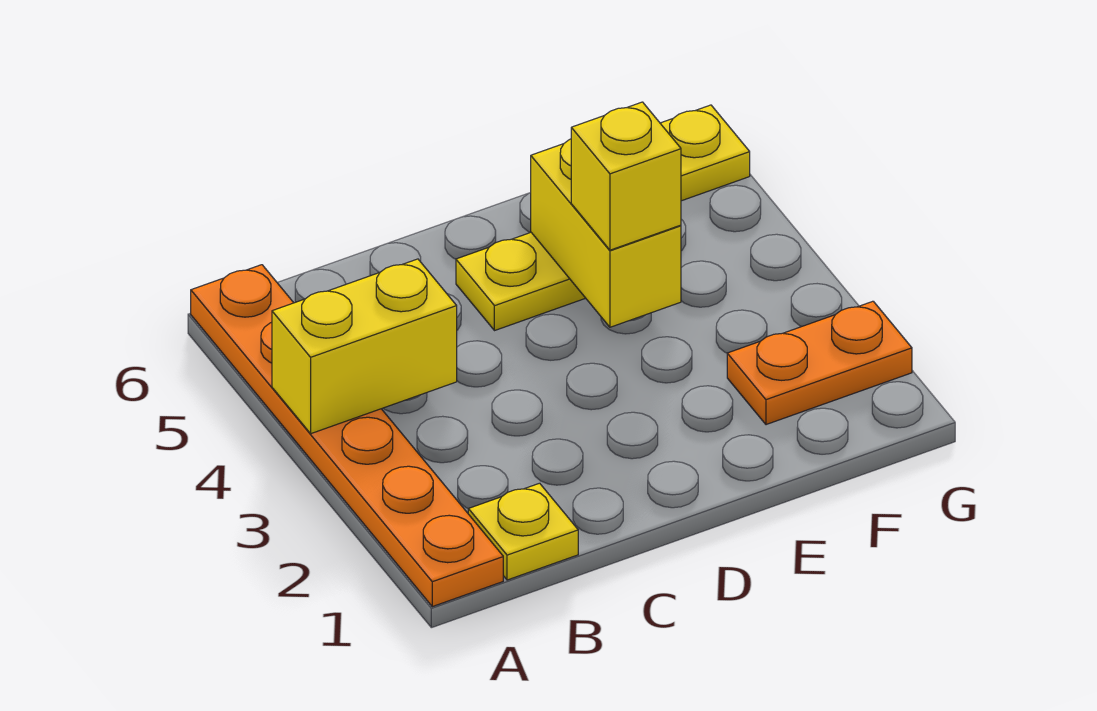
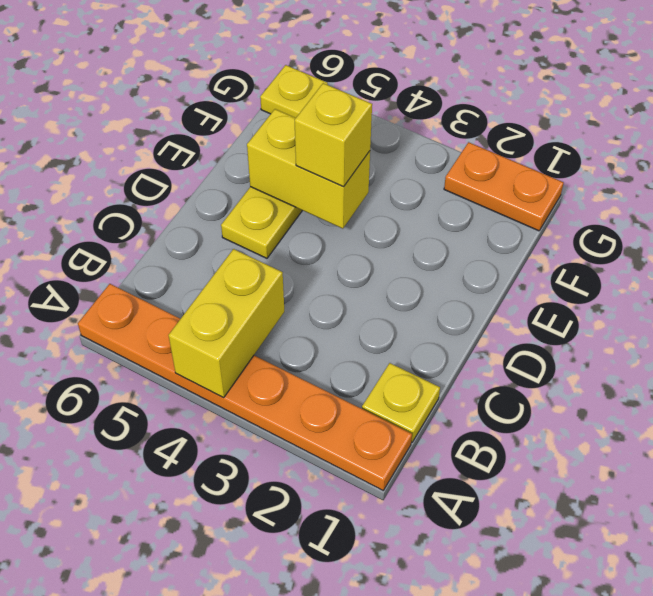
orange 1x2 plate [727,301,912,425] -> orange 1x2 plate turned to [444,142,564,231]

